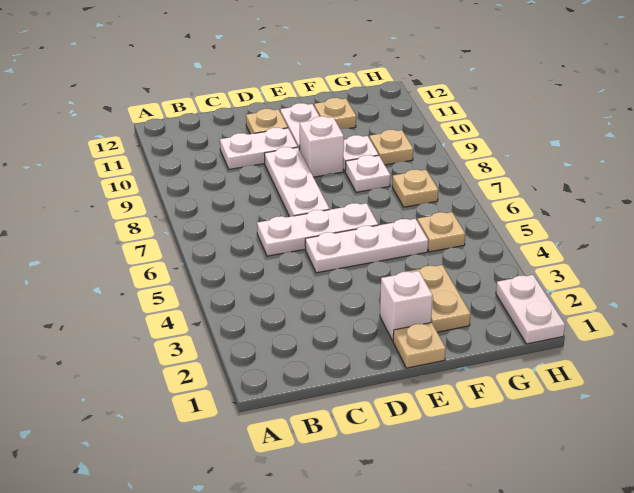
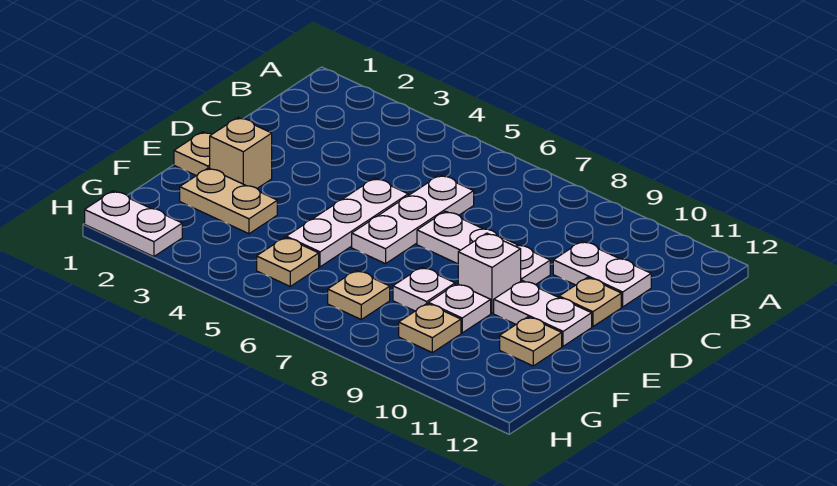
white 1x2 plate [220,128,298,169] -> white 1x2 plate turned to [553,241,651,307]
white 1x1 brick [380,271,433,341] -> tan 1x1 brick [210,118,272,188]

